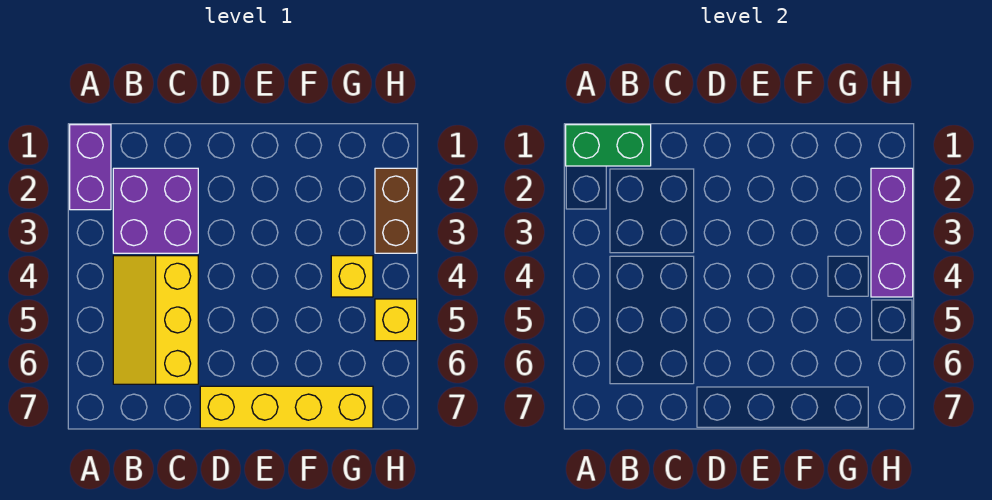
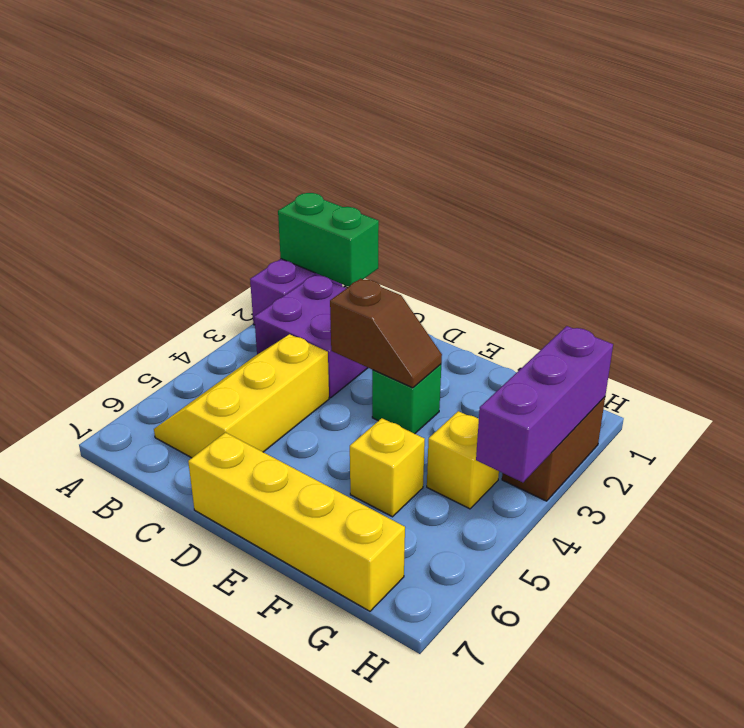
none -> brown 1x2 slope [330,279,442,388]
none -> green 1x1 brick [372,364,441,434]
yellow 1x1 brick [375,299,417,341] -> yellow 1x1 brick moved to [350,418,425,517]

